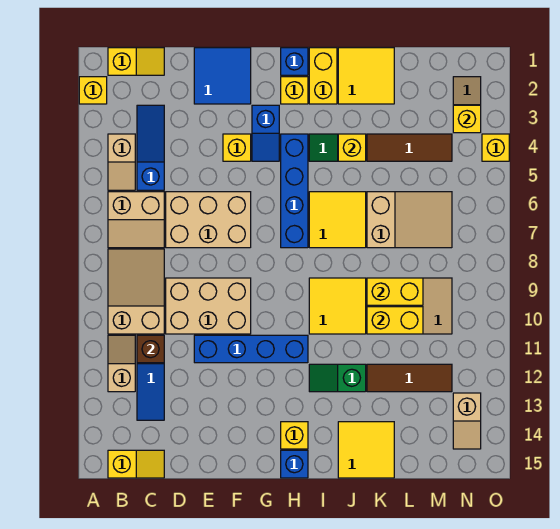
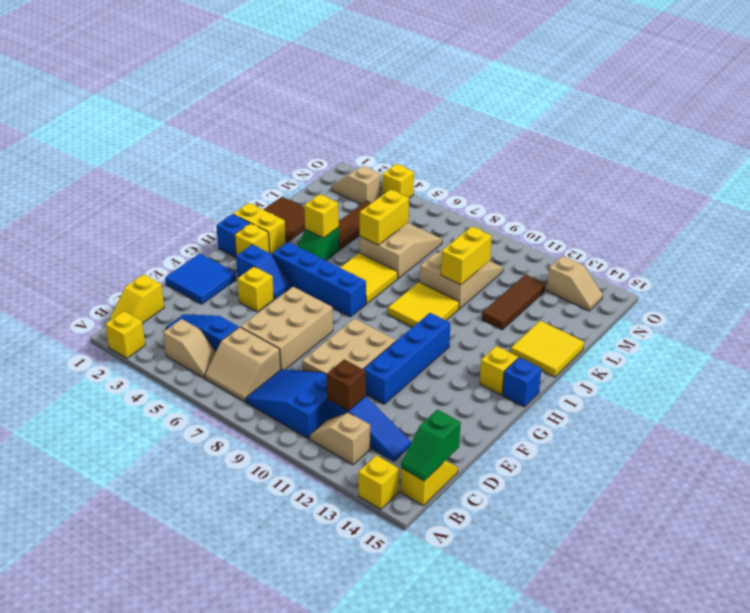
yellow 1x2 slope [108,48,164,75] -> yellow 1x2 slope turned to [110,274,164,323]
tan 2x2 slope [108,192,164,248] -> tan 2x2 slope turned to [205,327,281,402]
tan 2x3 slope [108,249,164,334] -> blue 2x3 slope [246,369,328,439]
green 1x2 slope [309,364,366,392] -> green 1x2 slope moved to [401,410,461,481]
yellow 2x2 tile [338,48,394,104] -> brown 2x2 tile [263,197,305,243]
yellow 1x2 brick [367,278,423,305] -> yellow 1x2 brick moved to [360,190,409,245]
yellow 1x1 brick [453,105,481,133] -> yellow 1x1 brick moved to [358,455,399,509]

